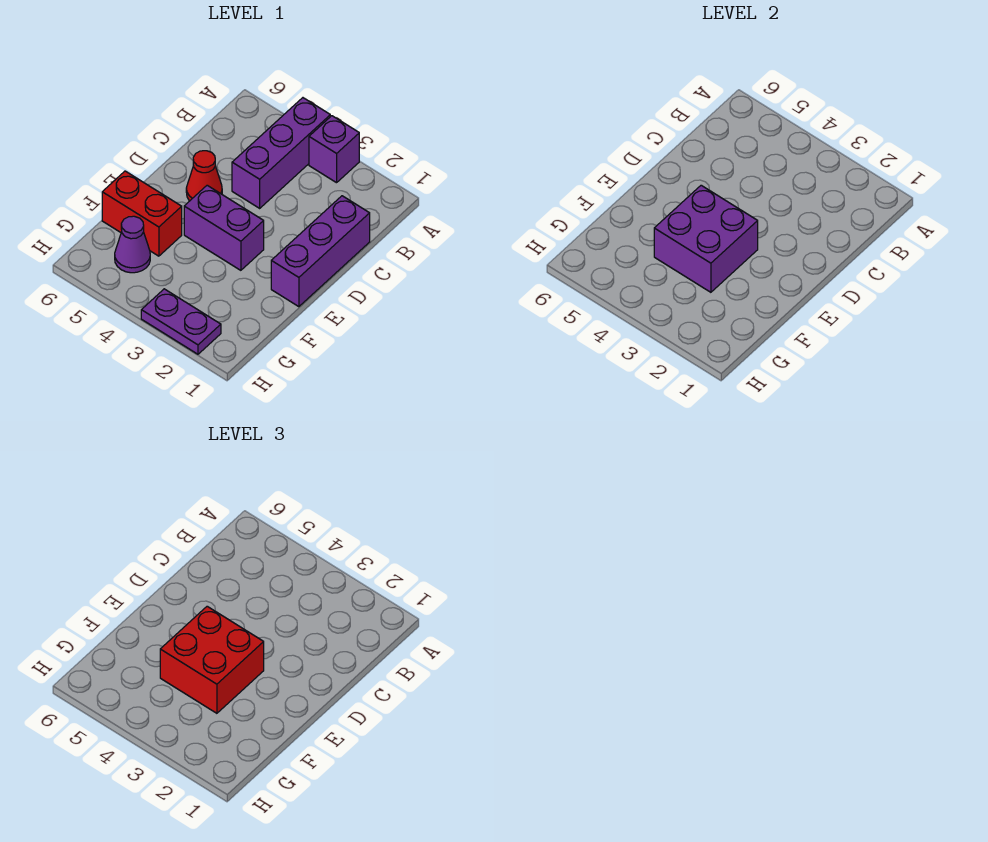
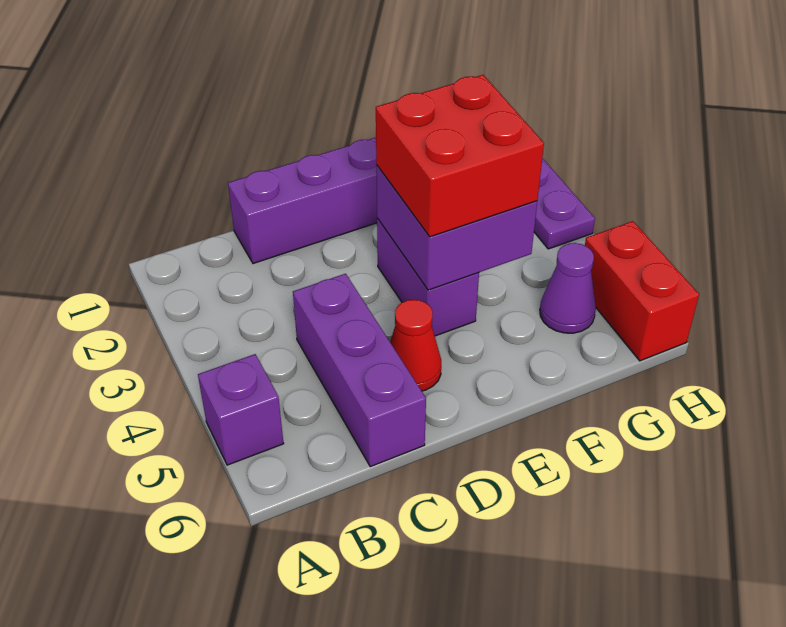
purple 1x1 brick [309,116,359,183] -> purple 1x1 brick moved to [198,354,284,465]
purple 1x3 brick [232,98,330,208] -> purple 1x3 brick turned to [293,274,426,467]
red 1x2 brick [102,171,182,256] -> red 1x2 brick moved to [585,221,699,361]

